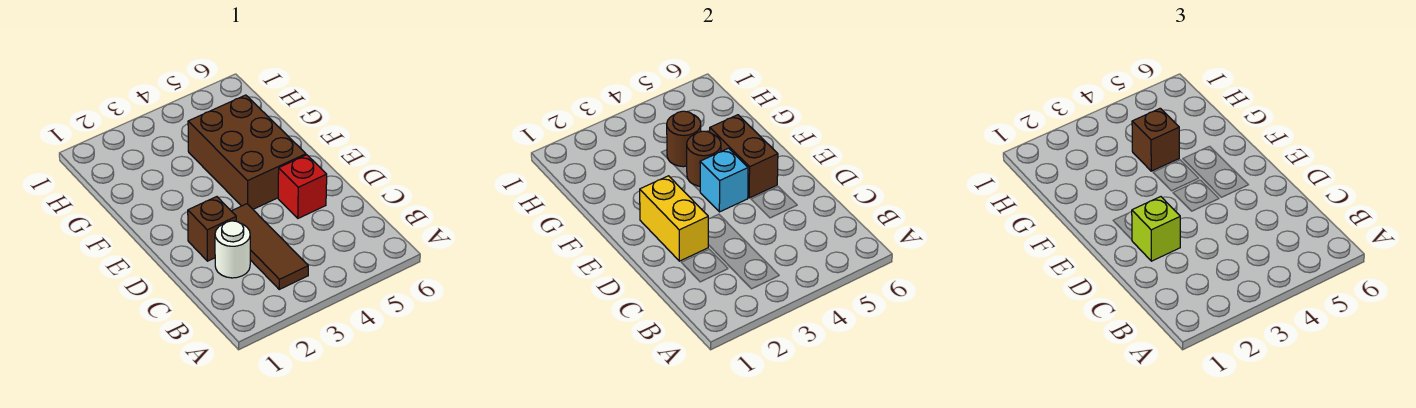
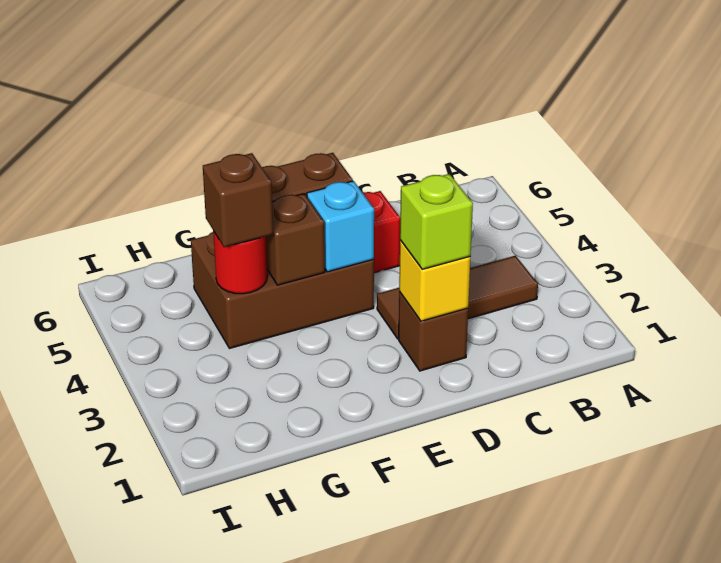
white 1x1 round brick [215,221,250,278] -> none
yellow 1x2 brick [640,176,708,261] -> yellow 1x1 brick [399,240,471,321]
brown 1x1 round brick [687,131,721,186] -> brown 1x1 brick [266,194,325,285]
brown 1x1 round brick [667,111,701,167] -> red 1x1 round brick [213,231,267,294]

